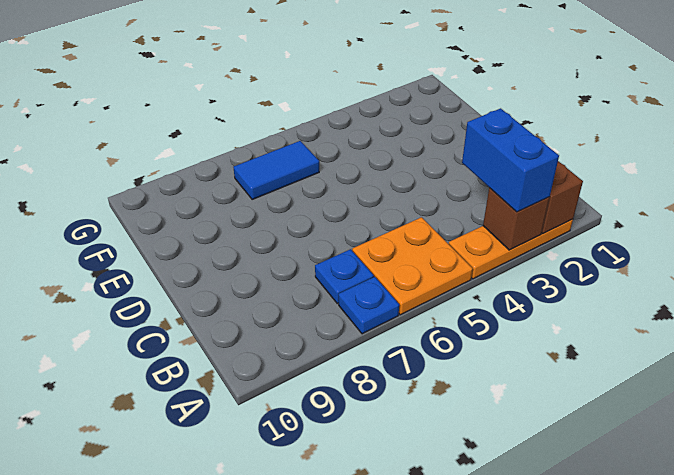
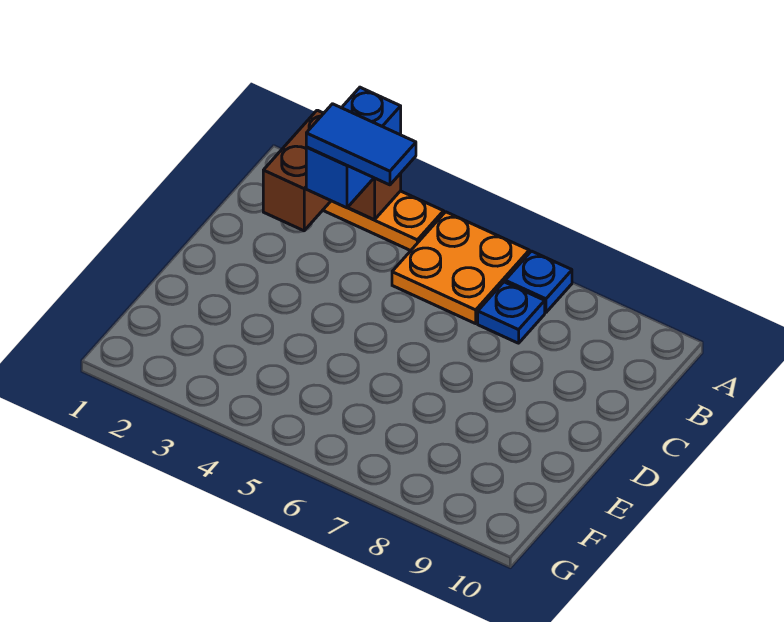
blue 1x2 tile [233,141,319,199] -> blue 1x2 tile moved to [306,104,416,185]

